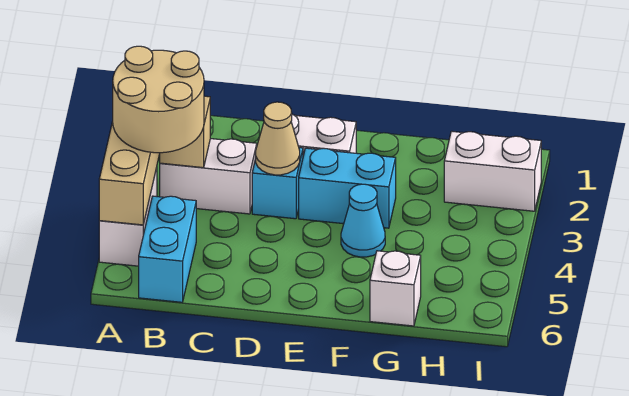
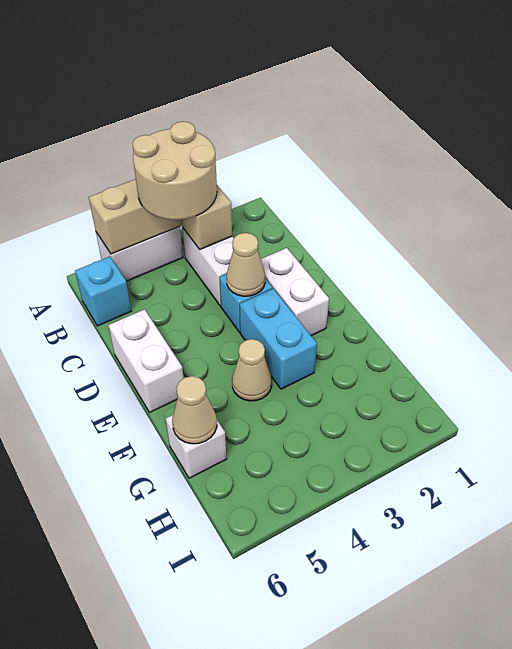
cyan 1x2 brick [139,196,196,302] -> cyan 1x1 brick [75,257,131,326]
cyan 1x1 cone [341,184,385,257] -> tan 1x1 cone [232,339,272,401]
none -> tan 1x1 cone [172,376,217,444]
white 1x2 brick [444,131,541,211] -> white 1x2 brick moved to [108,309,183,412]

